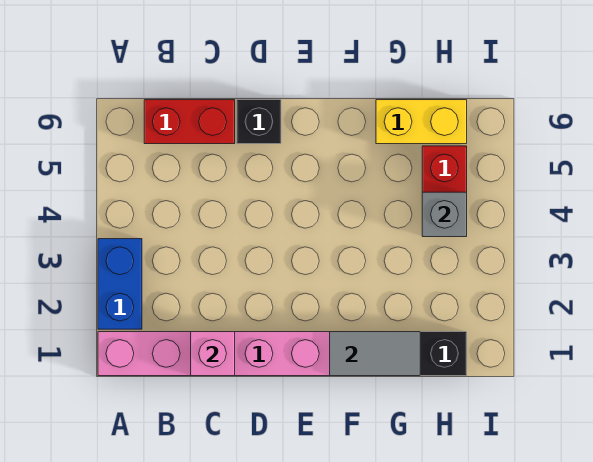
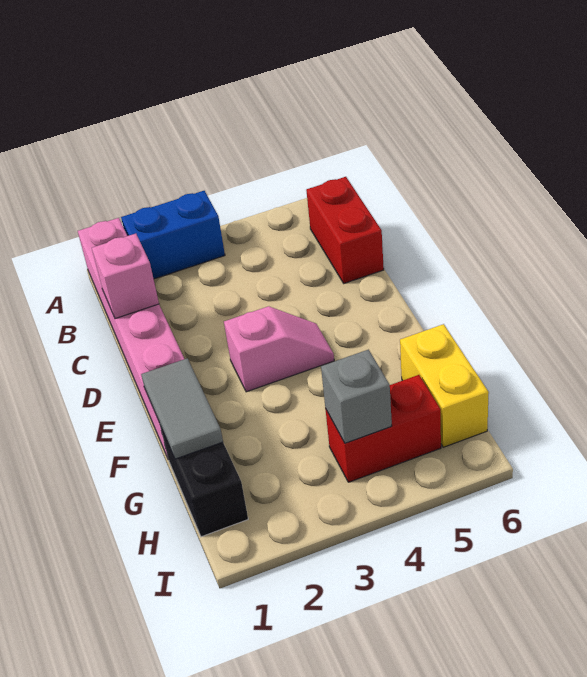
black 1x1 brick [237,100,281,144] -> none
none -> pink 1x2 slope [224,306,334,392]

